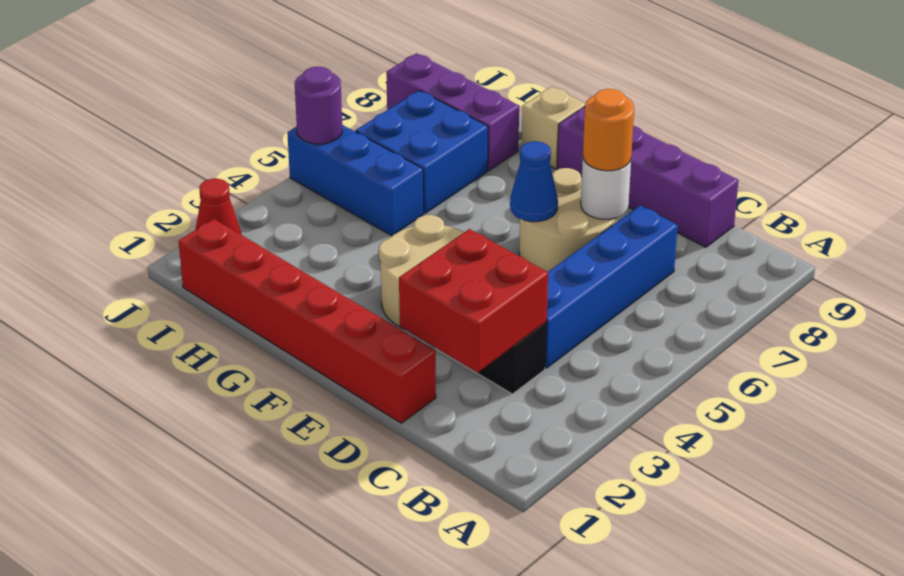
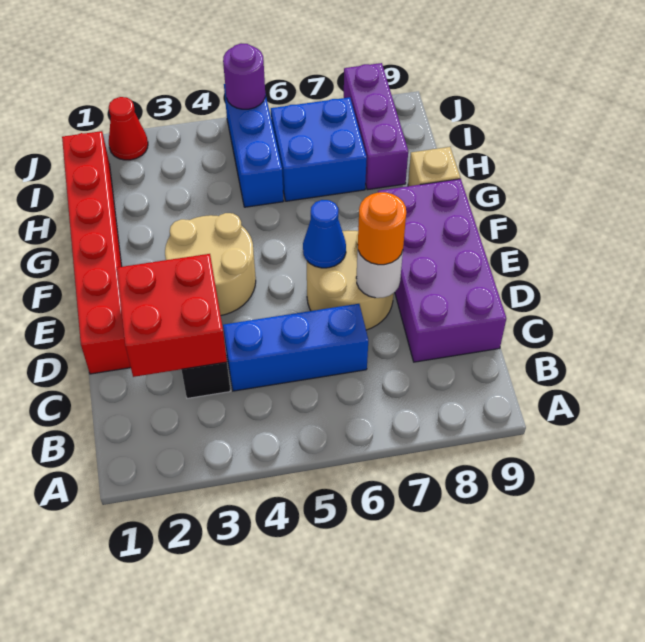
blue 1x4 brick [545,206,678,368] -> blue 1x3 brick [223,304,368,391]
purple 1x4 brick [557,107,738,247] -> purple 2x4 brick [378,179,506,362]

